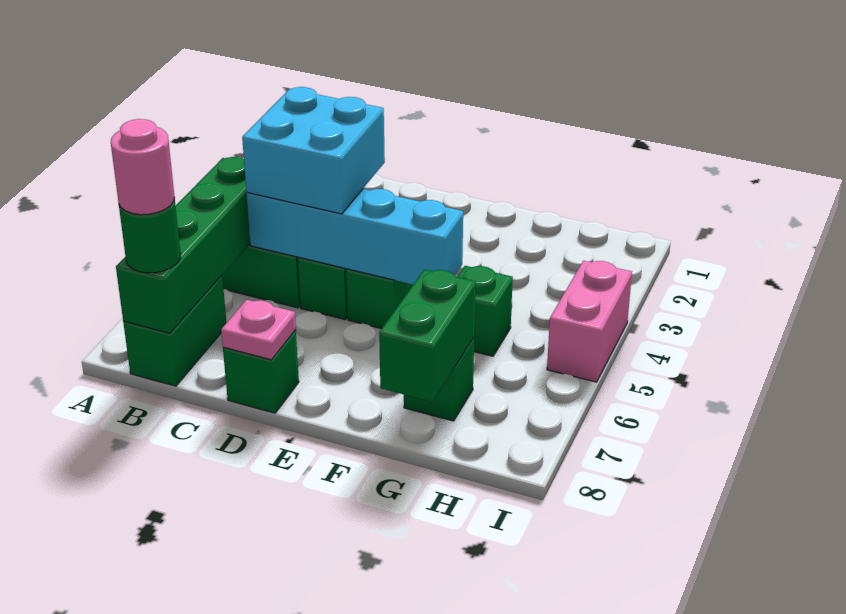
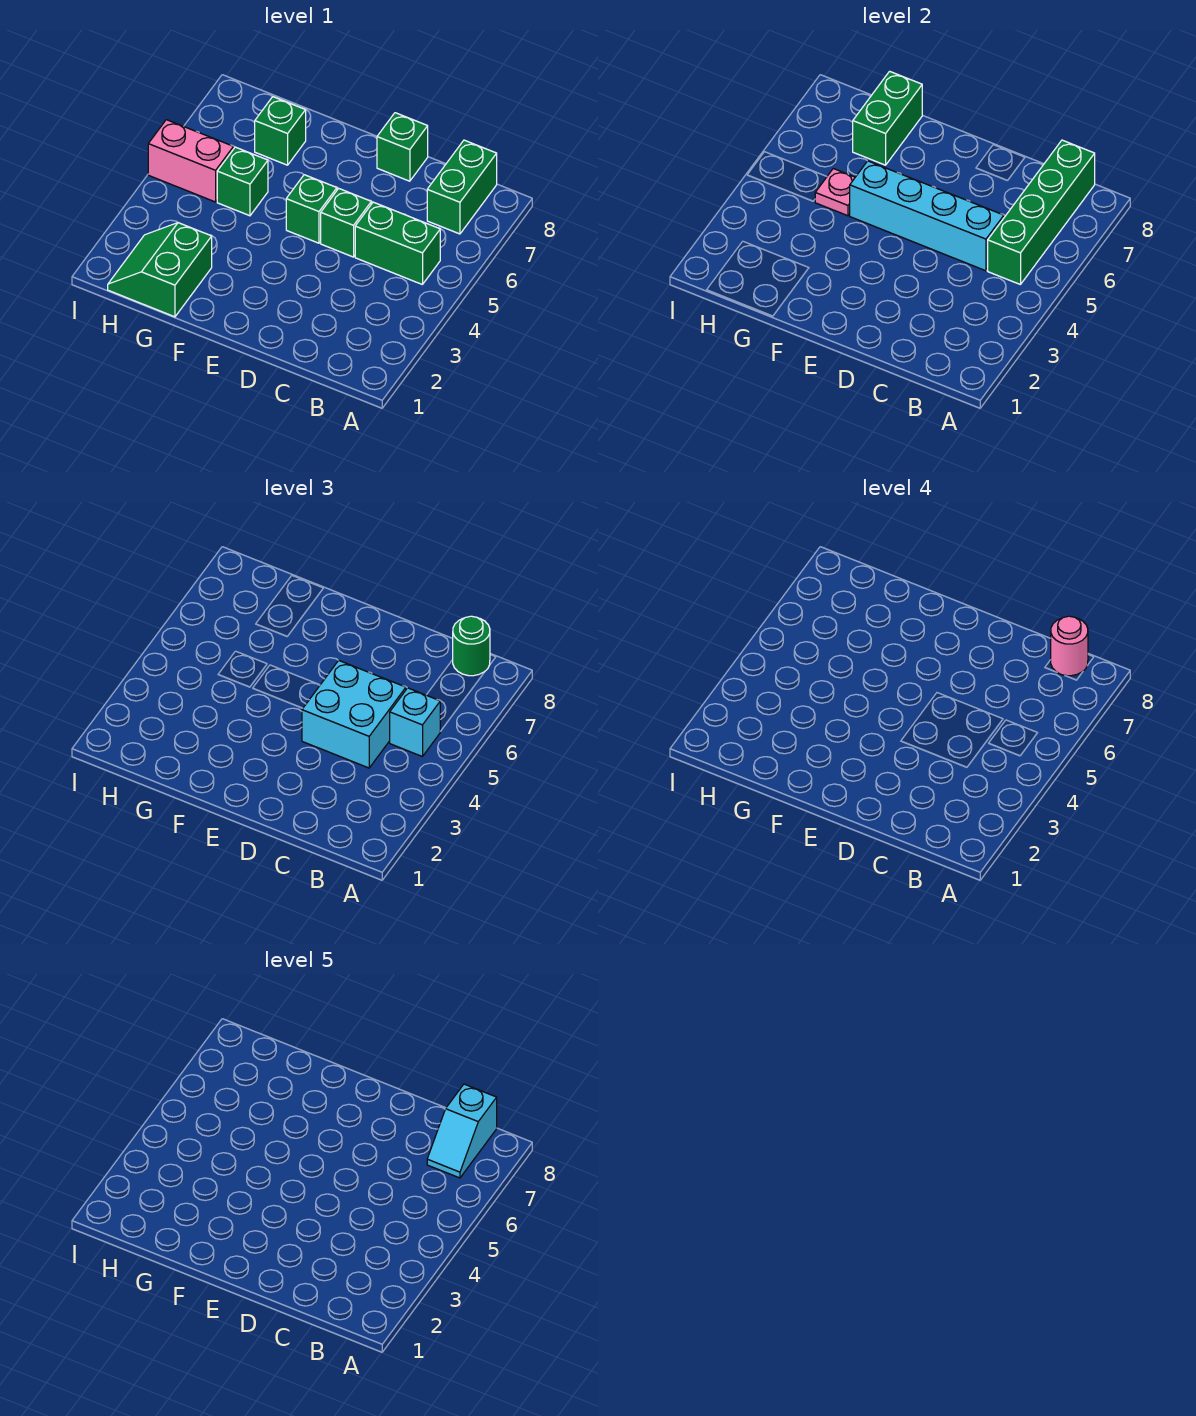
none -> cyan 1x1 brick [390,688,440,757]
none -> cyan 1x2 slope [427,1084,497,1178]
pink 1x1 plate [221,300,296,360] -> pink 1x1 plate moved to [815,169,855,216]
none -> green 2x2 slope [108,223,212,317]
pink 1x2 brick [547,261,632,382] -> pink 1x2 brick turned to [148,120,233,202]

